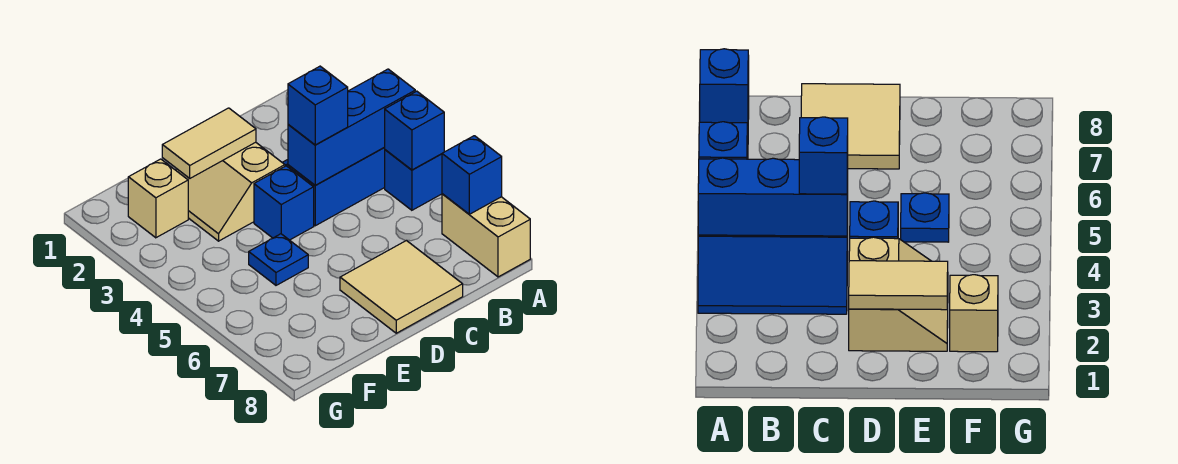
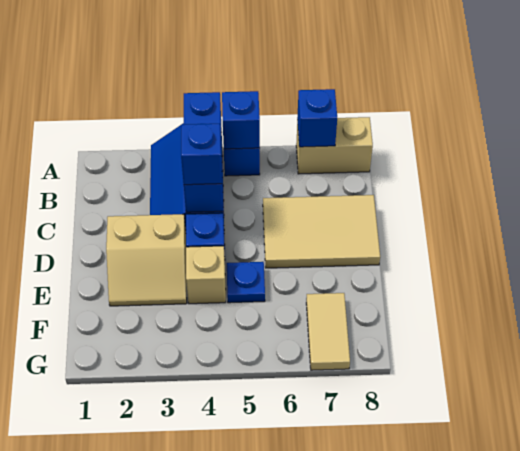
tan 2x2 tile [340,240,463,333] -> tan 2x3 tile [263,195,380,268]
tan 1x2 tile [162,108,256,178] -> tan 1x2 tile moved to [306,293,350,370]
tan 1x1 brick [128,159,188,238] -> tan 1x1 brick moved to [186,246,226,304]

